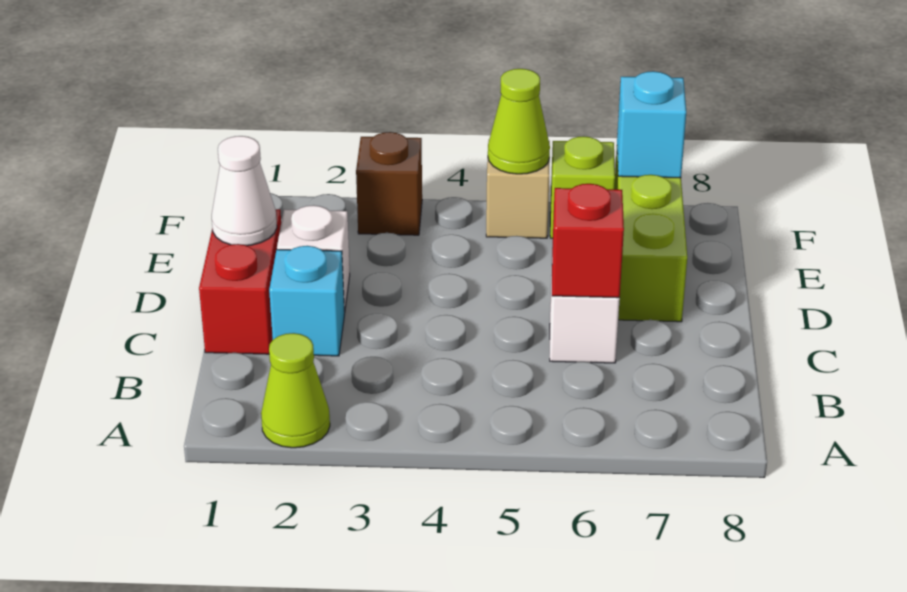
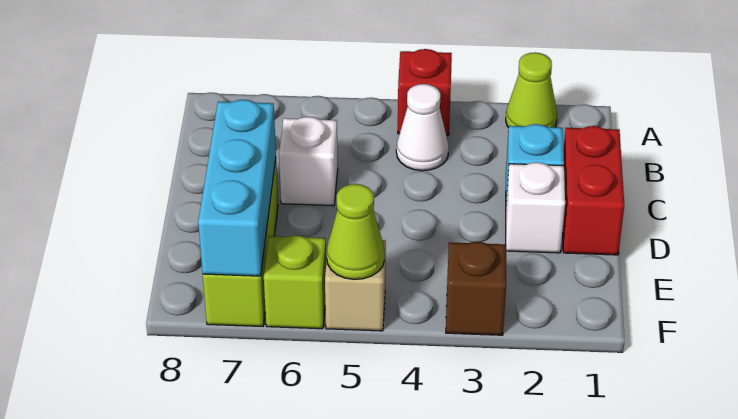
red 1x1 brick [552,184,624,298] -> red 1x1 brick moved to [398,49,452,135]
white 1x1 cone [212,136,277,246] -> white 1x1 cone moved to [396,84,449,171]
cyan 1x1 brick [617,71,686,178] -> cyan 1x3 brick [198,100,276,276]

